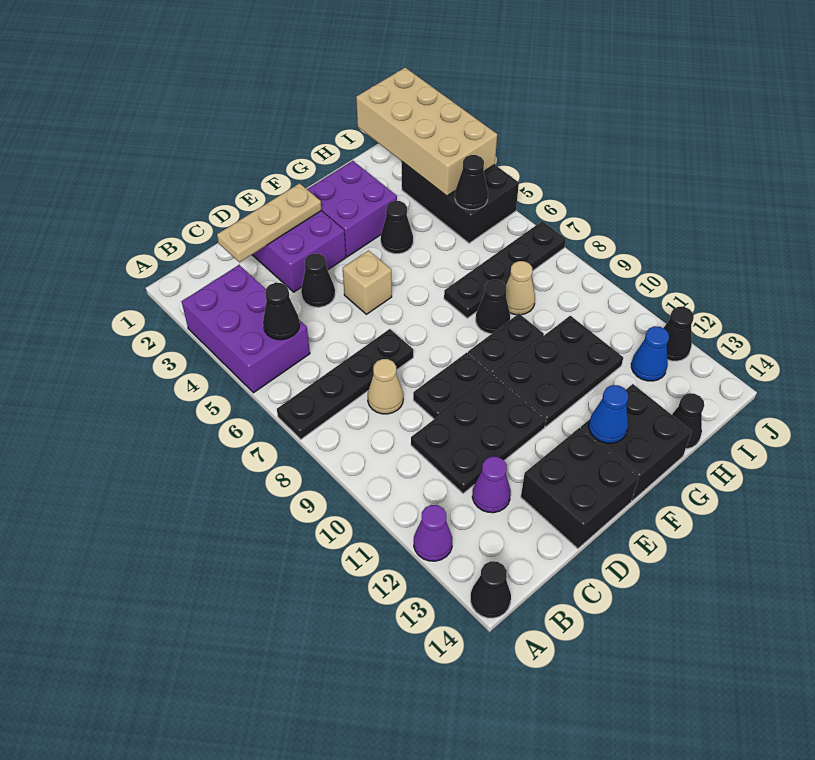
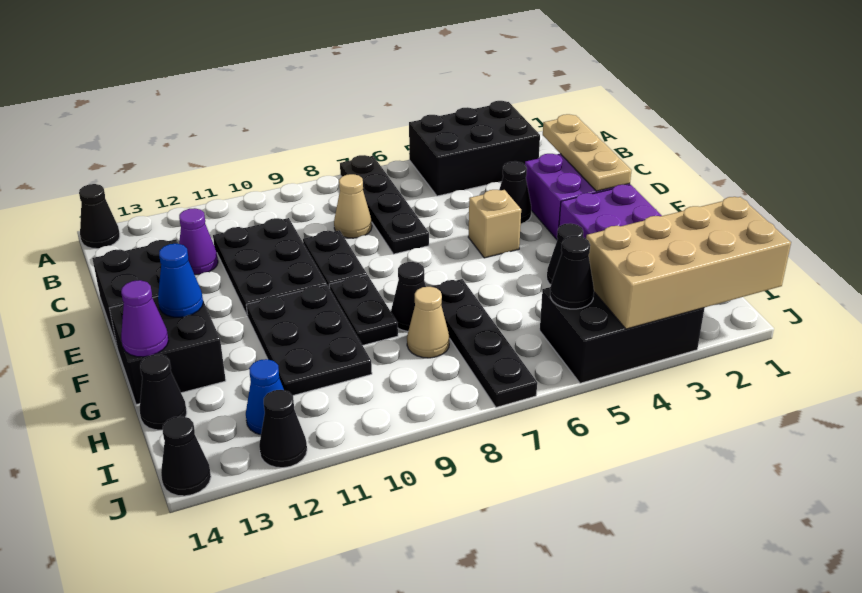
purple 2x3 brick [182,265,310,393] -> black 2x3 brick [409,101,540,196]
purple 1x1 cone [414,505,452,561] -> purple 1x1 cone moved to [121,280,168,357]
black 1x1 cone [263,283,300,340] -> black 1x1 cone moved to [161,416,211,496]

